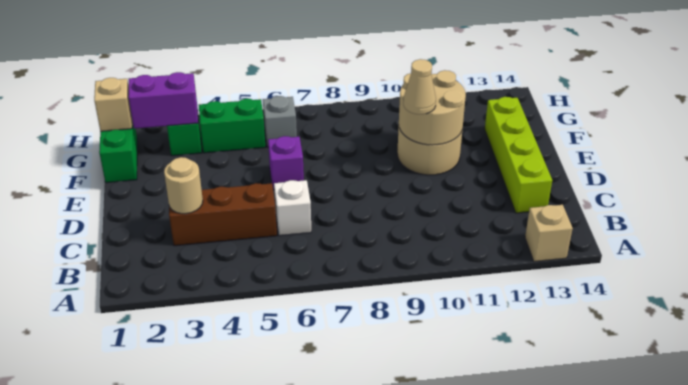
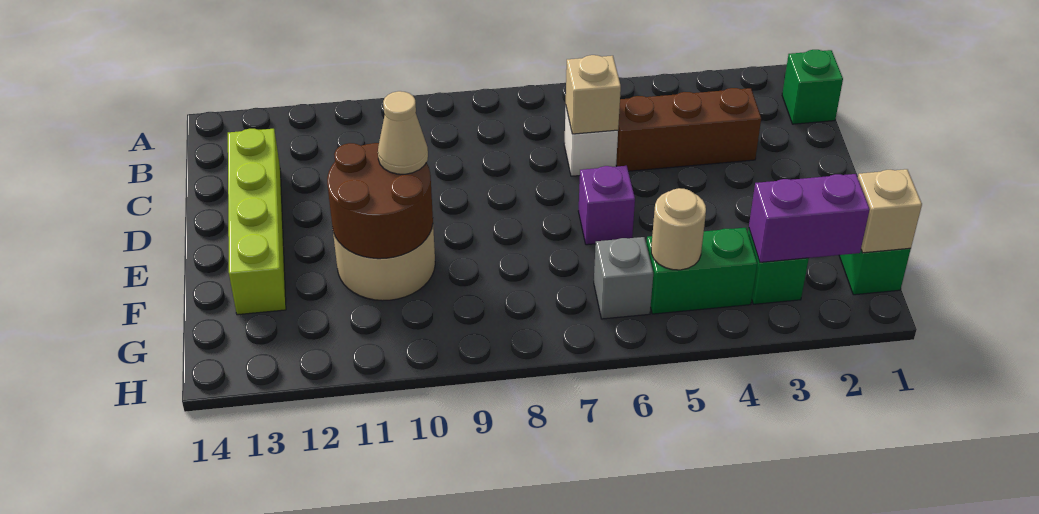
tan 1x1 brick [525,205,573,262] -> tan 1x1 brick moved to [566,55,621,134]
none -> green 1x1 brick [782,50,843,124]
tan 1x1 round brick [164,157,203,214] -> tan 1x1 round brick moved to [651,188,706,270]
tan 2x2 round brick [399,70,466,145] -> brown 2x2 round brick [327,143,433,259]

